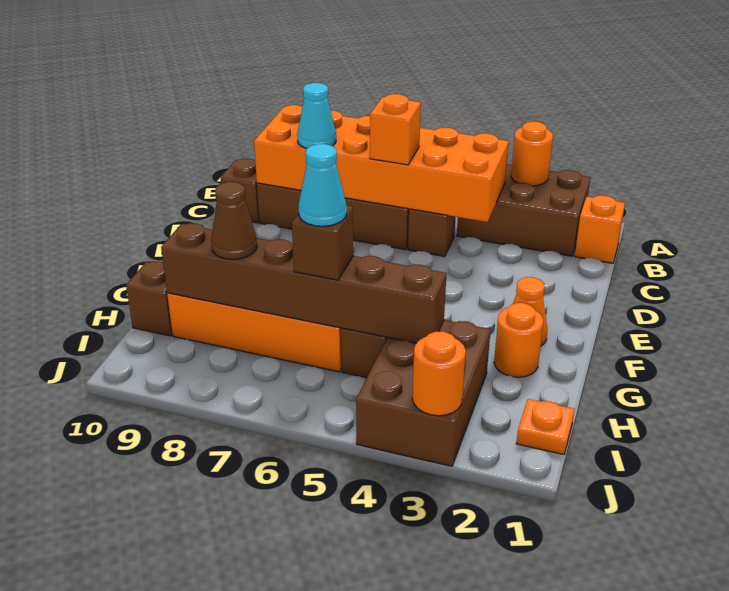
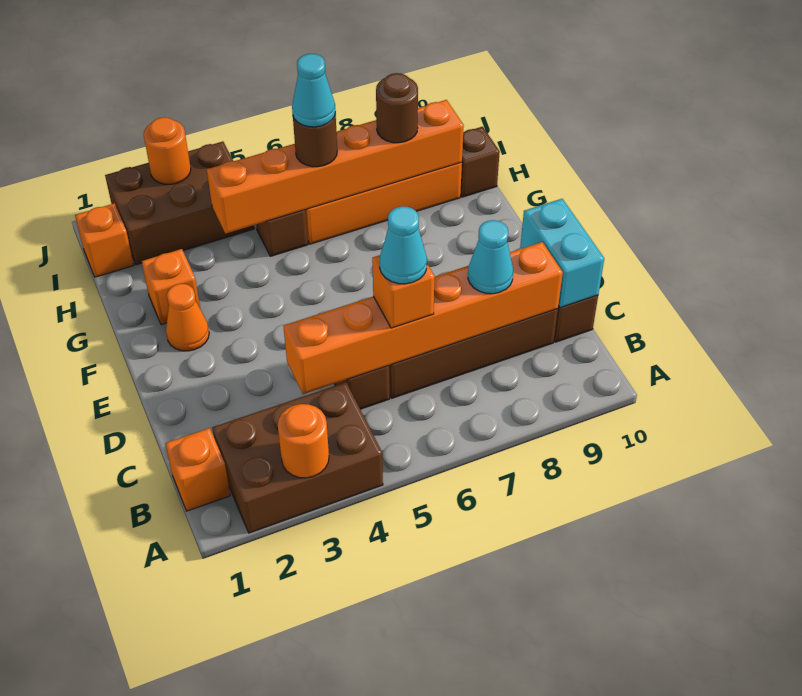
orange 2x6 brick [254,105,509,222] -> orange 1x6 brick [283,242,563,394]
none -> cyan 1x1 cone [380,206,427,284]
none -> cyan 1x2 brick [520,199,604,308]
orange 1x1 round brick [494,303,543,377] -> orange 1x1 brick [142,249,200,325]
brown 2x3 brick [356,320,491,466] -> brown 2x3 brick turned to [105,142,254,265]
brown 1x6 brick [161,223,446,343] -> orange 1x6 brick [207,100,464,234]
brown 1x1 brick [292,205,353,280] -> brown 1x1 round brick [293,112,337,167]
brown 1x1 cone [211,182,257,259] -> brown 1x1 round brick [376,73,418,143]
orange 1x1 plate [516,399,574,454] -> orange 1x1 brick [75,203,134,277]

